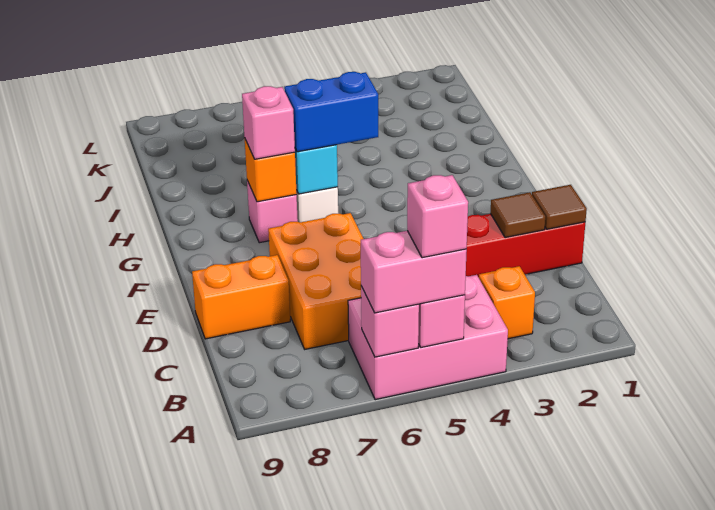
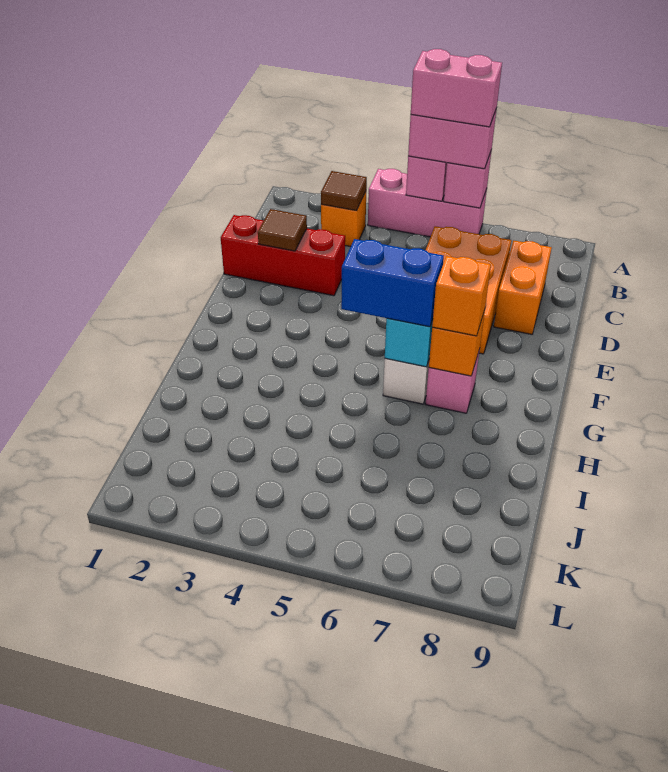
pink 2x3 brick [348,275,508,400] -> pink 1x3 brick [368,169,487,237]
pink 1x1 brick [407,175,468,258] -> pink 1x2 brick [411,49,502,127]
brown 1x1 tile [532,185,587,229] -> brown 1x1 tile moved to [321,171,367,211]
orange 1x2 brick [192,255,290,339] -> orange 1x2 brick turned to [494,241,552,334]
pink 1x1 brick [242,86,295,159] -> orange 1x1 brick [432,256,491,336]

